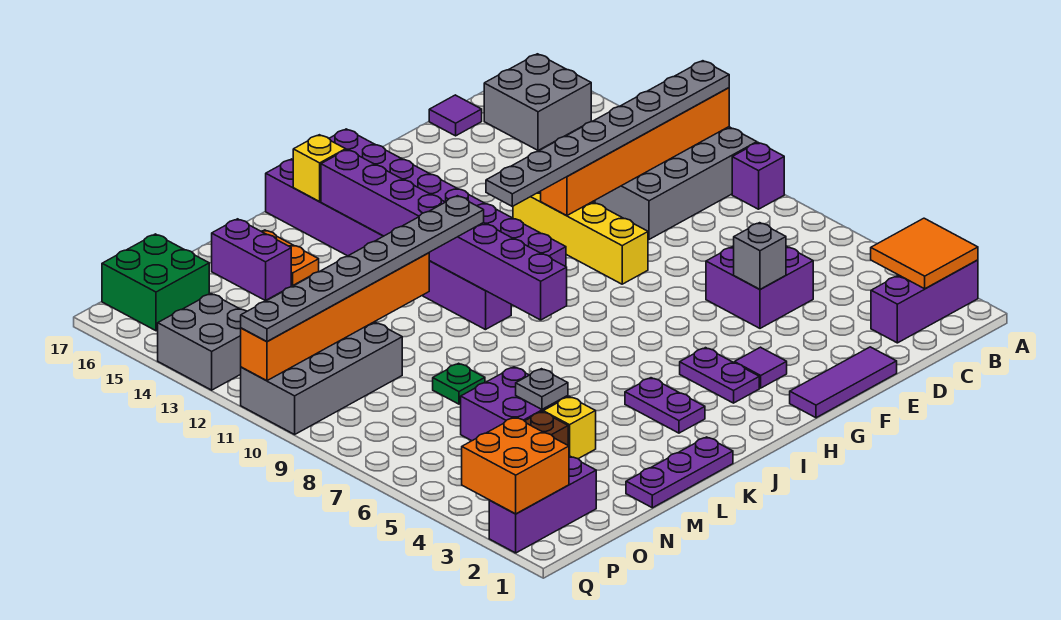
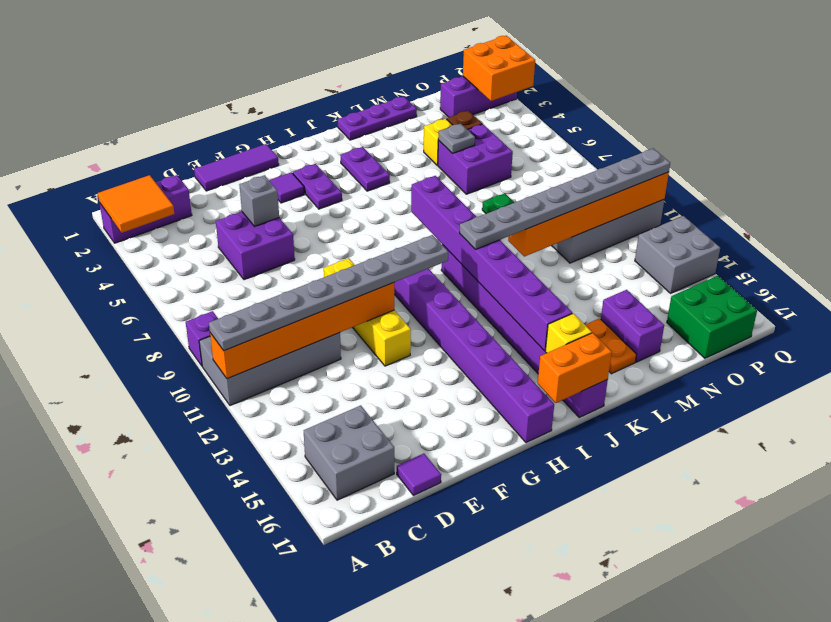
none -> orange 1x2 brick [538,333,612,403]

